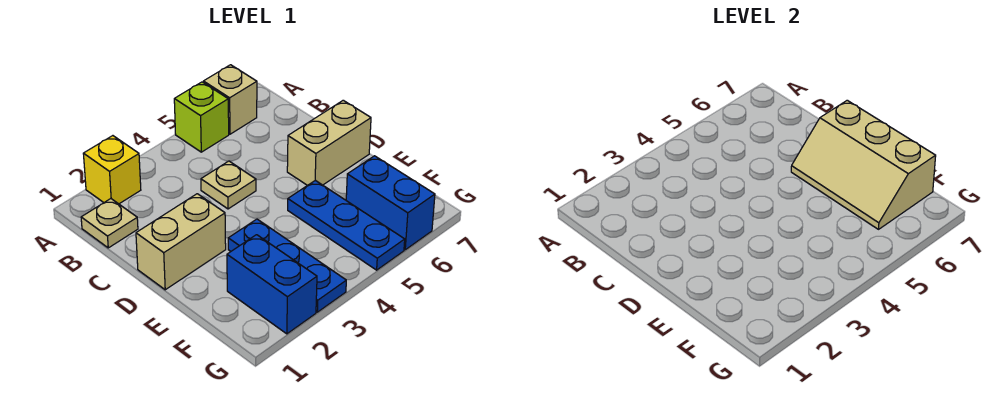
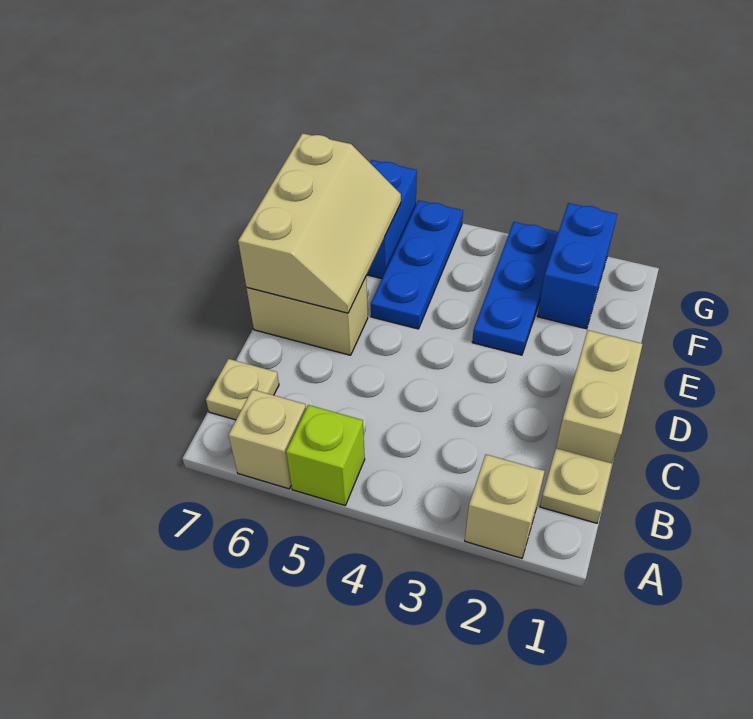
yellow 1x1 brick [83,136,141,204] -> tan 1x1 brick [465,455,545,558]
tan 1x1 plate [201,161,256,209] -> tan 1x1 plate moved to [206,359,279,420]
tan 1x2 brick [136,194,226,290] -> tan 1x2 brick turned to [556,330,643,463]

